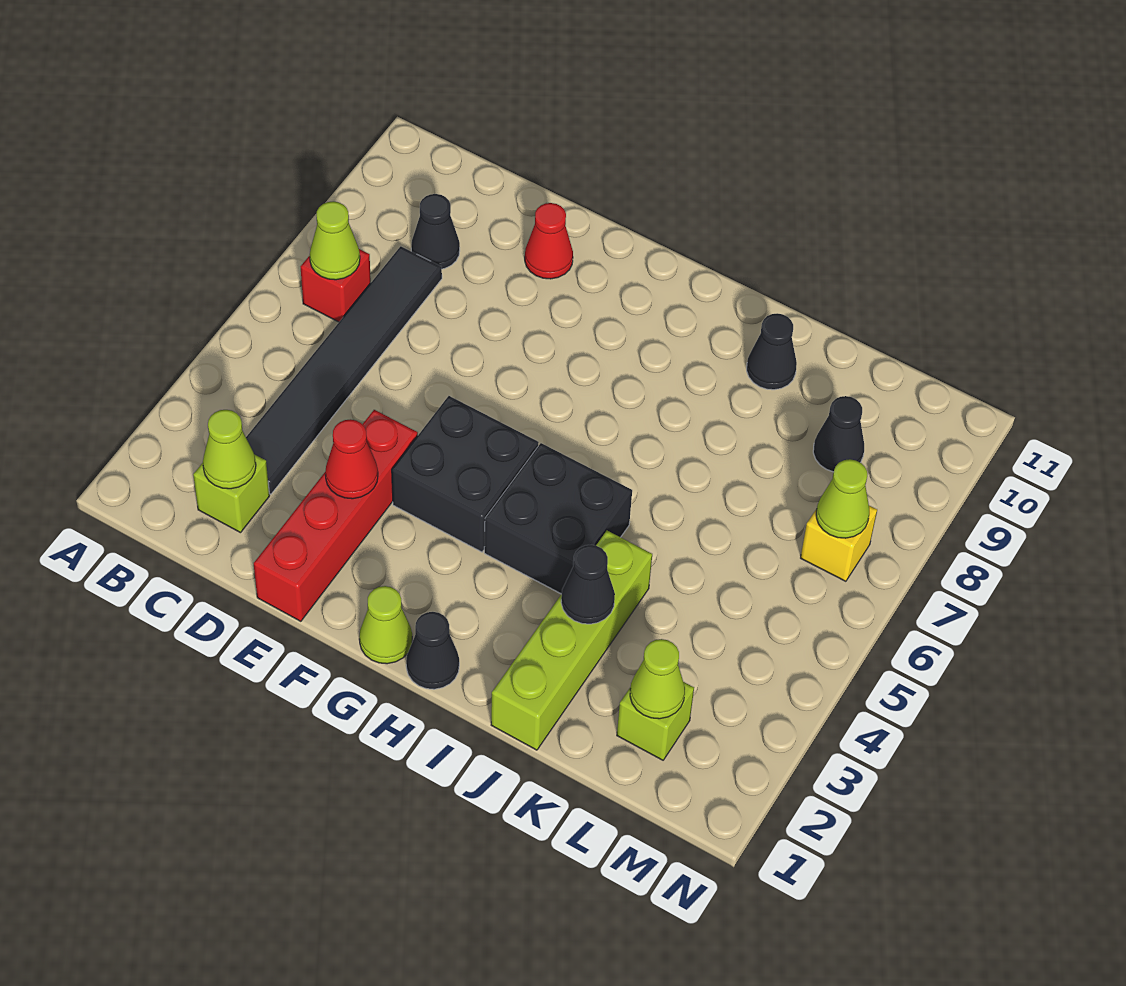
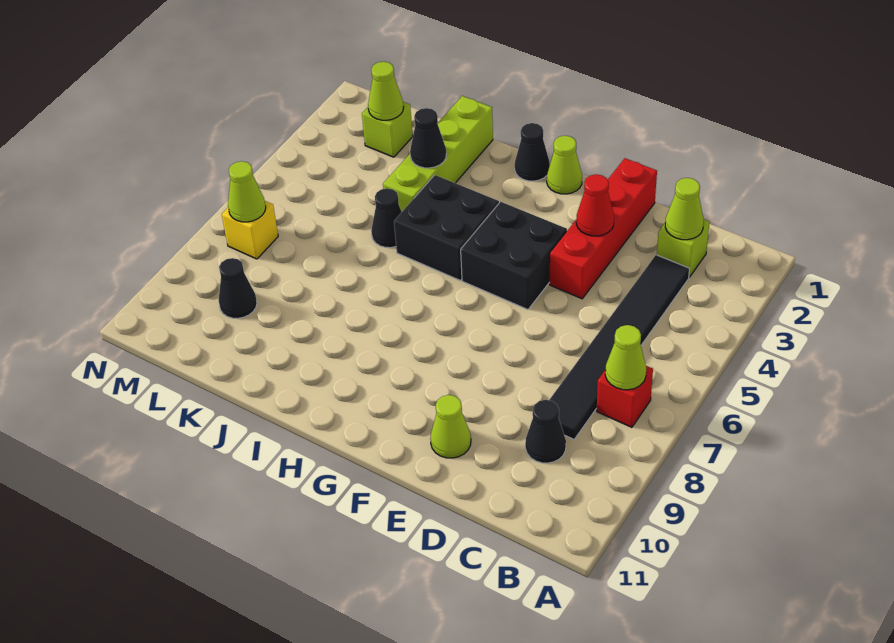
red 1x1 cone [525,203,573,279] -> lime 1x1 cone [430,395,471,458]
black 1x1 cone [747,313,797,390] -> black 1x1 cone moved to [371,188,402,248]

